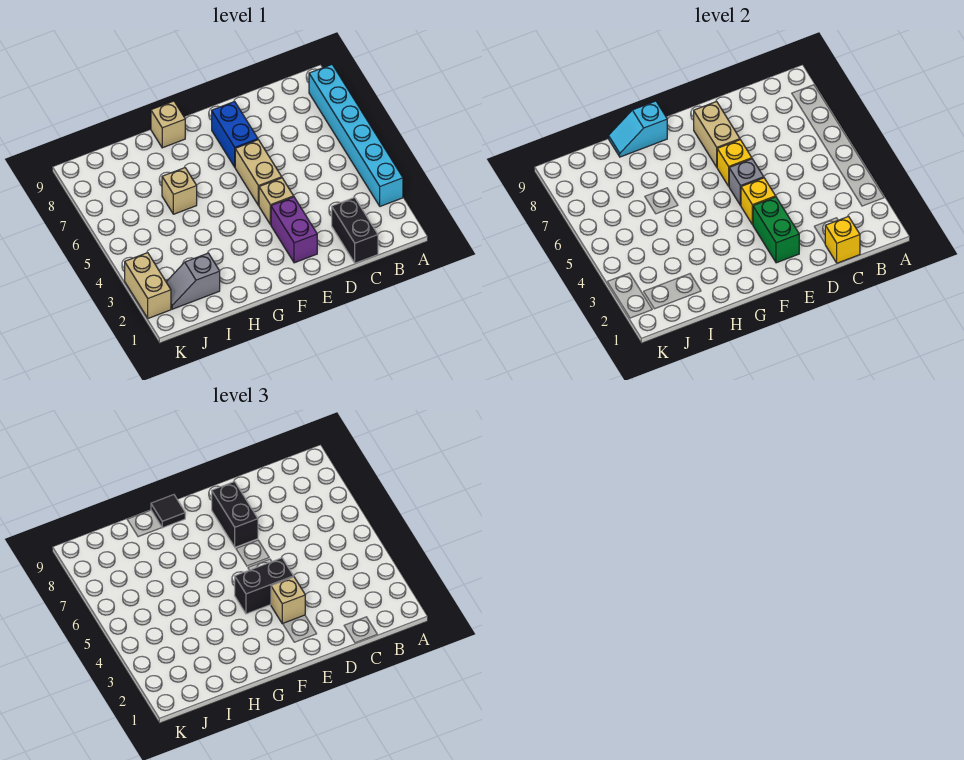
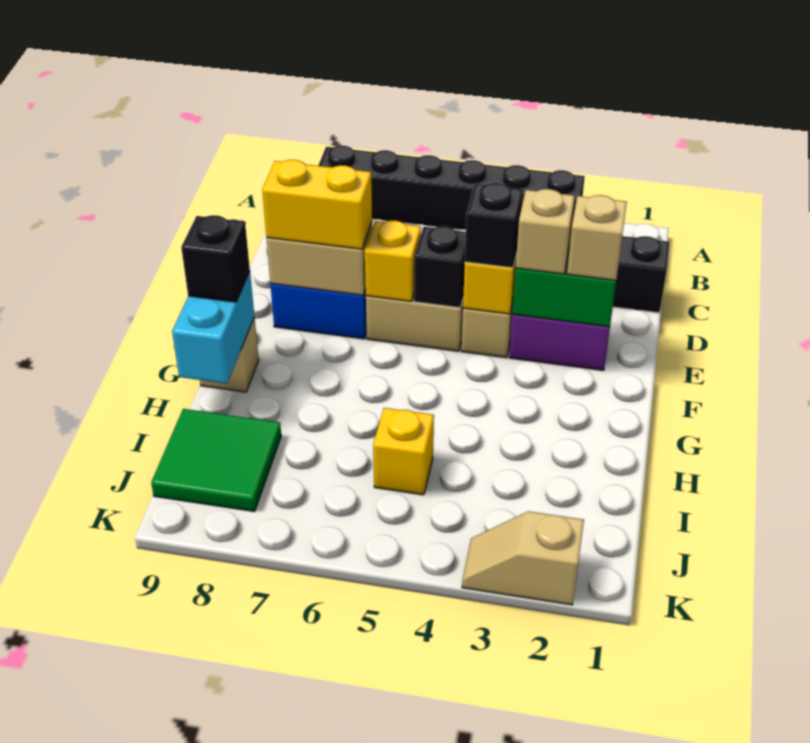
cyan 1x6 brick [309,65,403,206] -> black 1x6 brick [318,146,585,239]
yellow 1x1 brick [825,217,860,263] -> yellow 1x1 brick moved to [373,408,434,495]
black 1x2 brick [235,558,294,614] -> black 1x1 brick [465,183,523,268]
grey 1x1 brick [729,159,764,206] -> black 1x1 brick [414,226,466,308]
black 1x2 brick [212,482,258,547] -> yellow 1x2 brick [262,160,373,249]
cyan 1x2 slope [609,101,667,157] -> cyan 1x2 brick [172,272,254,384]
black 1x1 tile [151,495,185,528] -> black 1x1 brick [181,215,250,302]
tan 1x1 brick [162,168,197,214] -> tan 1x1 brick moved to [567,195,627,281]
grey 1x2 slope [166,253,220,309] -> none
none -> green 2x2 tile [151,409,281,511]
tan 1x2 brick [125,253,171,318] -> tan 1x2 slope [462,511,584,605]

